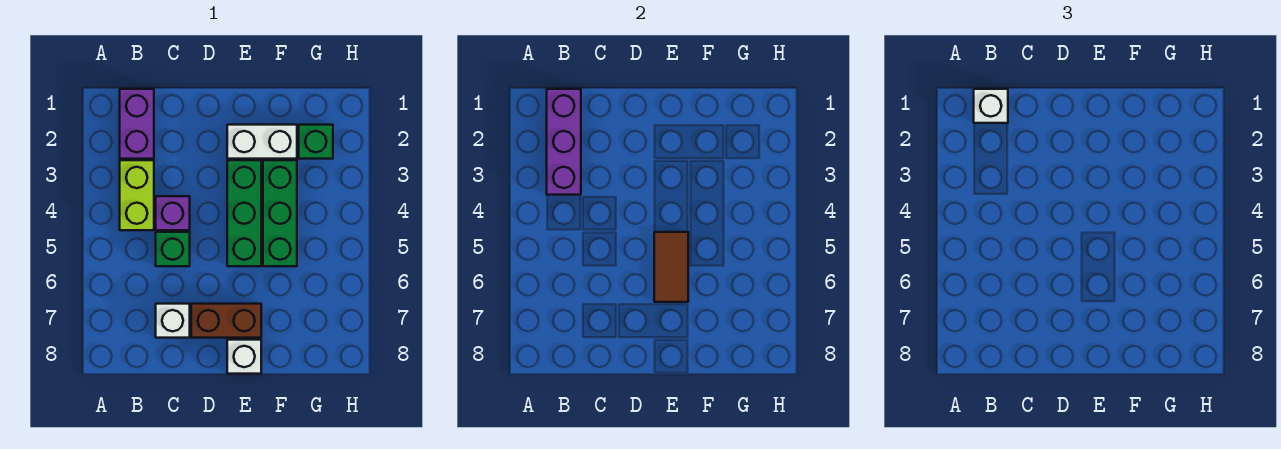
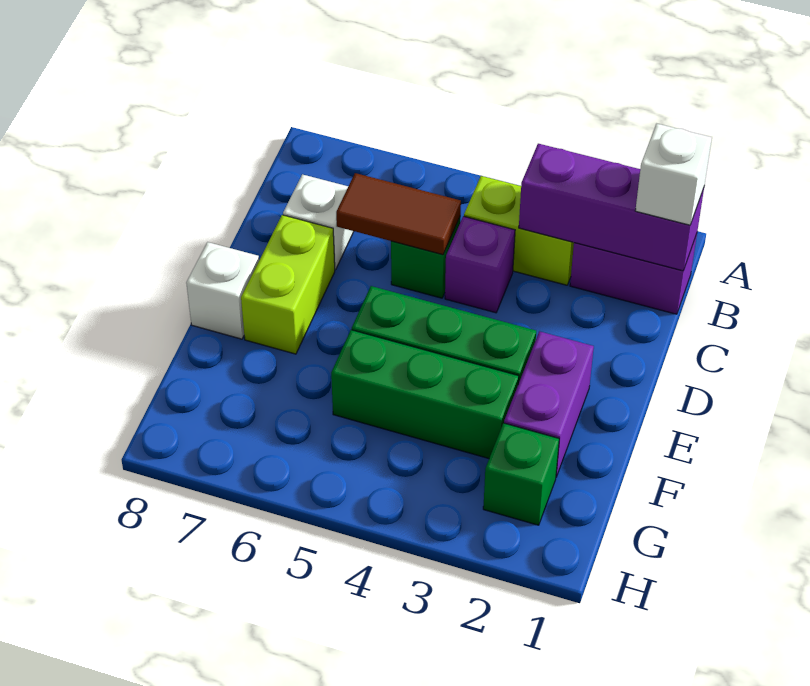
brown 1x2 brick [191,304,261,338] -> lime 1x2 brick [241,215,335,354]
white 1x2 brick [227,125,297,159] -> purple 1x2 brick [504,331,594,477]
brown 1x2 tile [654,232,688,302] -> brown 1x2 tile moved to [336,173,461,255]

